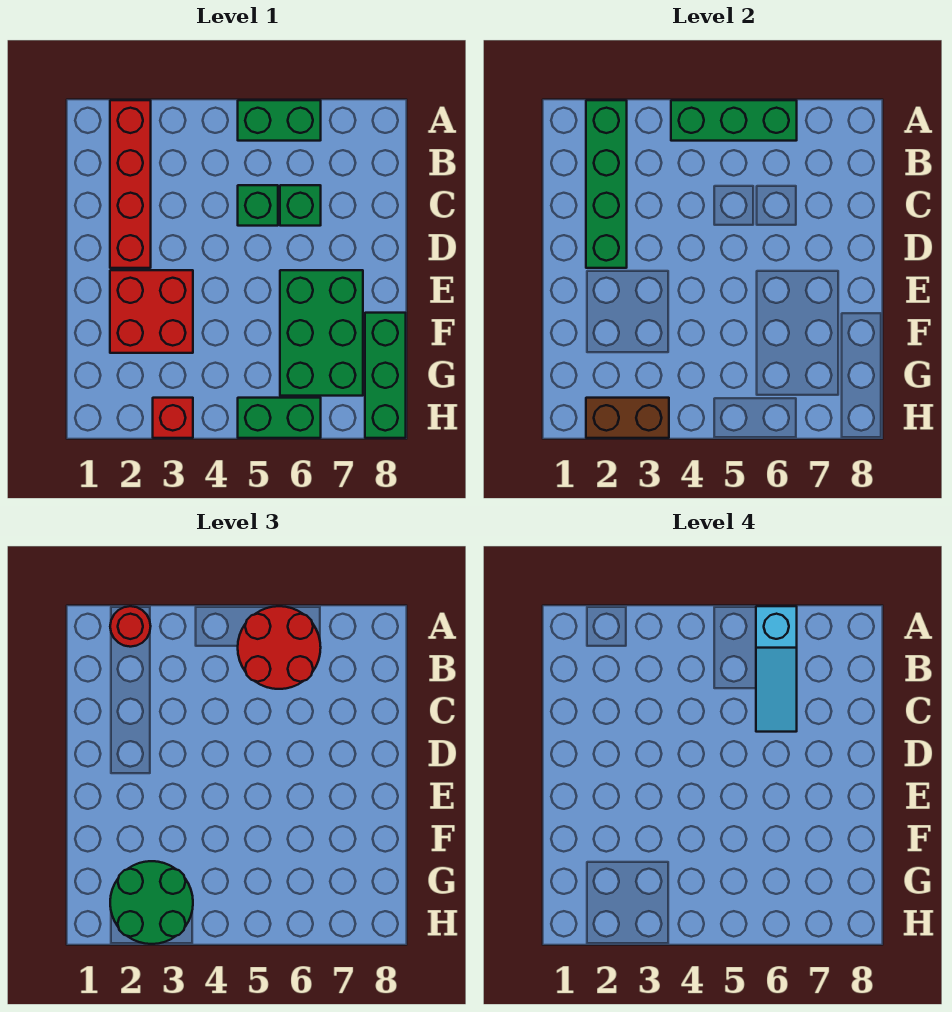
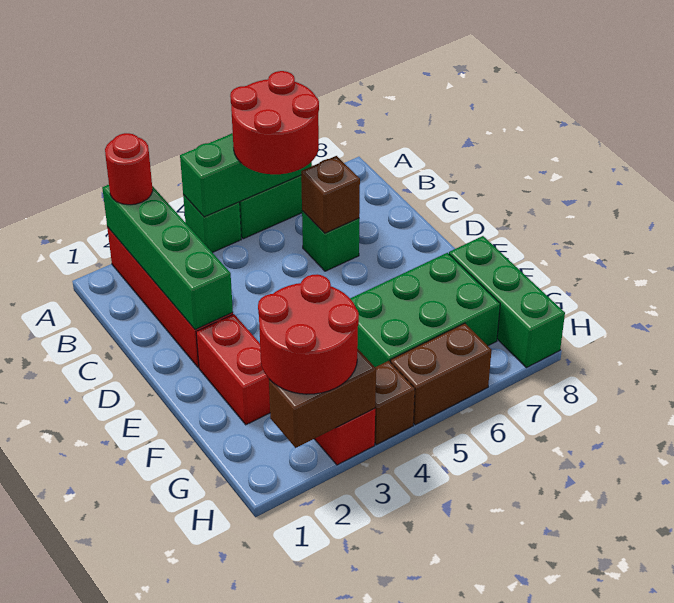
cyan 1x3 slope [756,606,797,732] -> none
green 1x1 brick [238,185,278,226] -> green 1x1 brick moved to [183,195,241,253]
none -> brown 1x1 brick [301,156,360,233]
red 2x2 brick [110,270,193,353] -> red 1x2 brick [196,314,270,425]
green 2x3 brick [280,270,363,396] -> green 2x3 brick turned to [350,253,500,367]
green 2x2 round brick [110,861,193,944] -> red 2x2 round brick [258,274,359,394]
none -> brown 1x1 brick [375,361,415,445]
green 1x2 brick [238,398,321,438] -> brown 1x2 brick [391,323,492,425]

